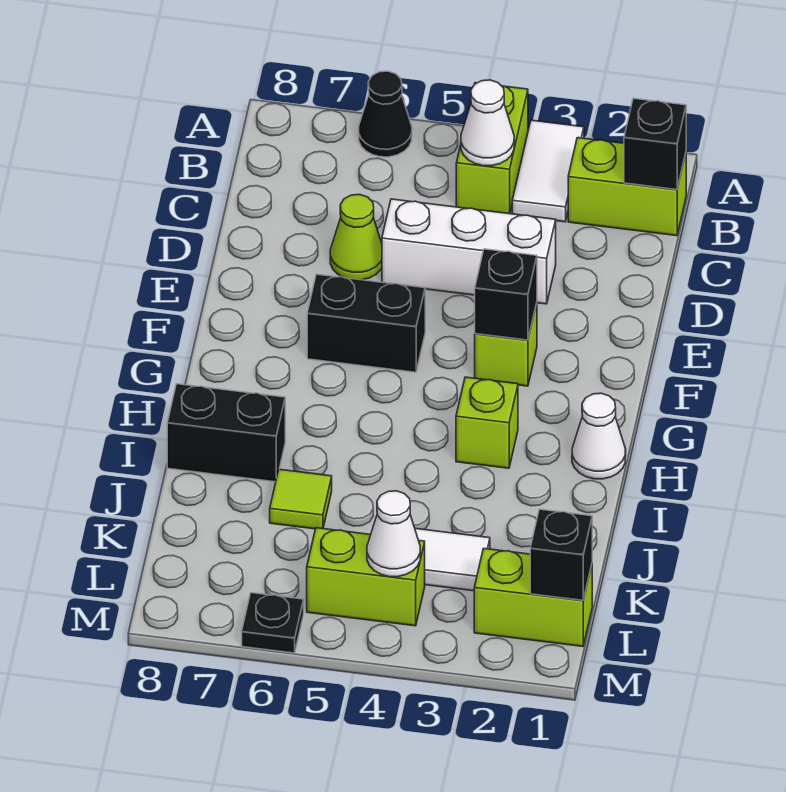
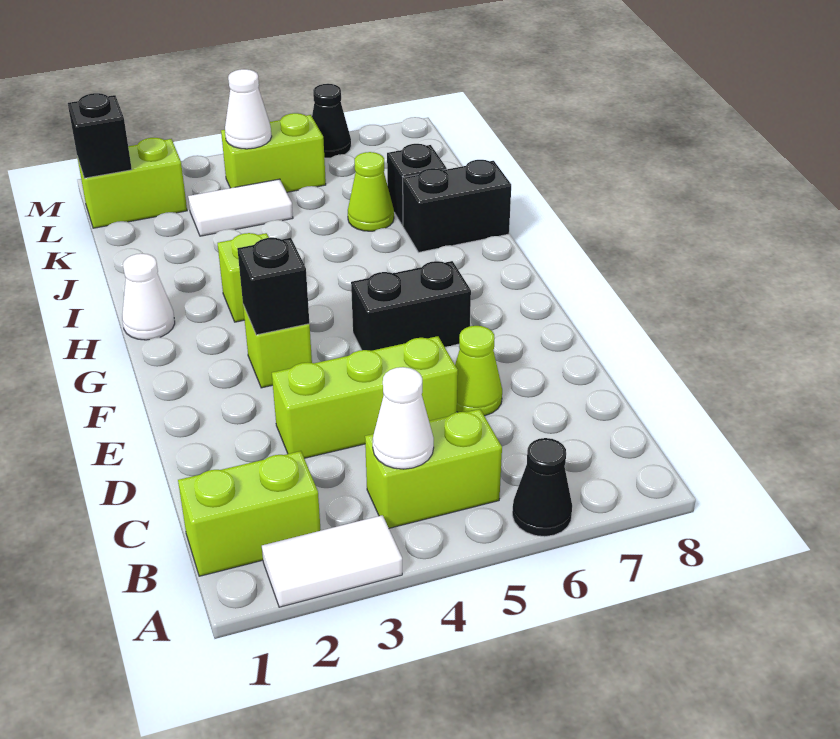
white 1x2 tile [512,120,584,222] -> white 1x2 tile turned to [262,515,402,607]
lime 1x2 brick [456,83,528,214] -> lime 1x2 brick turned to [365,409,502,528]
black 1x1 brick [624,98,686,190] -> black 1x1 brick moved to [387,144,447,226]
white 1x3 brick [382,199,556,304] -> lime 1x3 brick [272,336,458,458]
lime 1x1 tile [270,469,332,529] -> lime 1x1 cone [348,152,394,231]
black 1x1 plate [242,593,304,653] -> black 1x1 cone [312,84,351,158]

